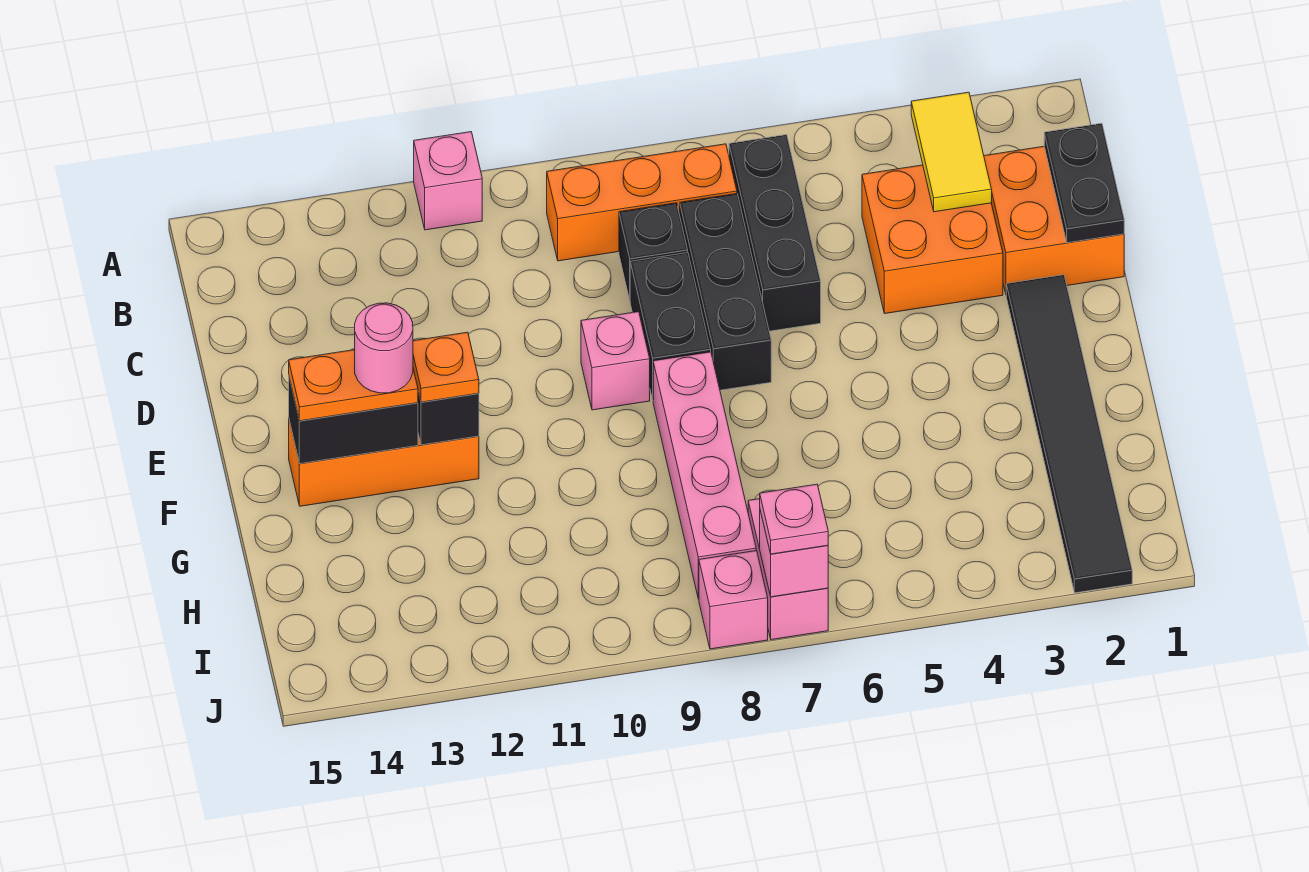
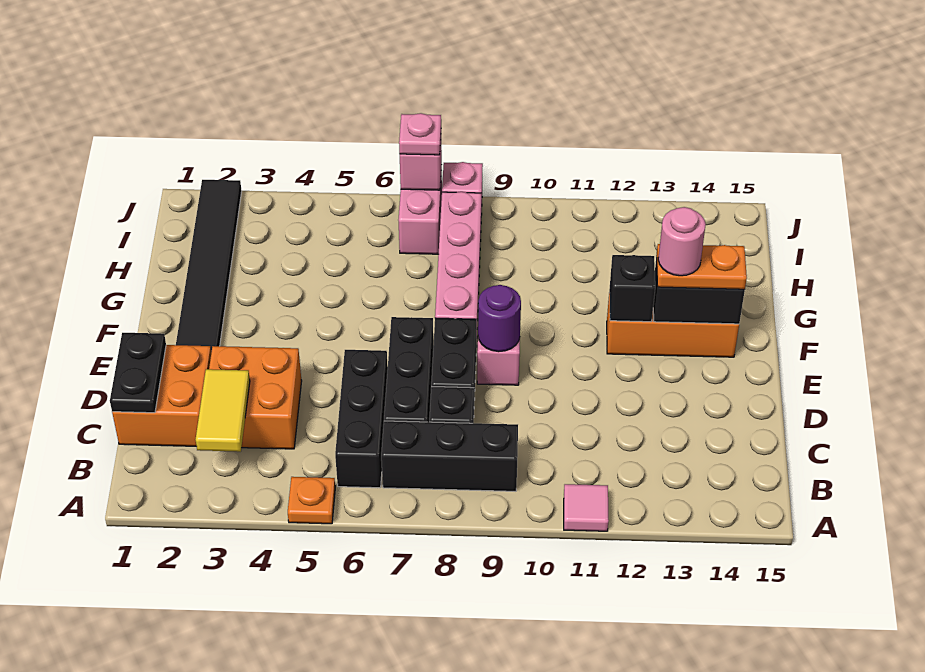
pink 1x1 brick [414,132,482,230] -> pink 1x1 tile [564,484,609,531]
orange 1x3 brick [547,144,737,261] -> black 1x3 brick [381,421,518,491]
none -> purple 1x1 round brick [478,285,521,352]
orange 1x1 plate [413,332,479,402] -> orange 1x1 plate moved to [288,477,335,524]

